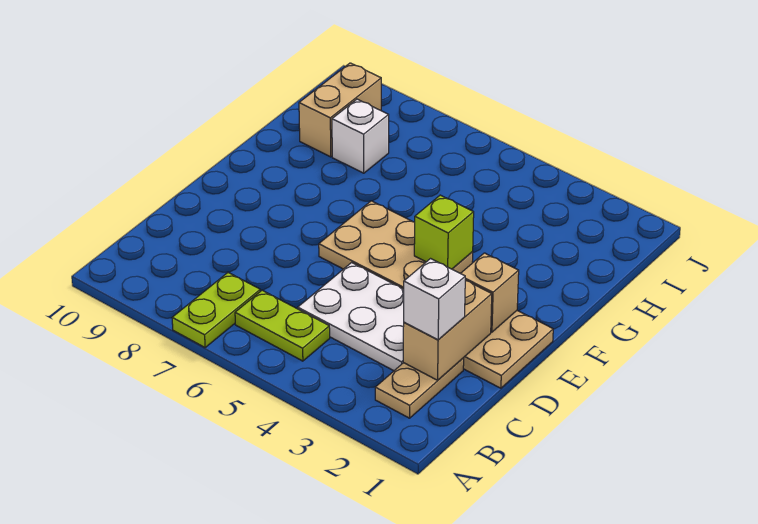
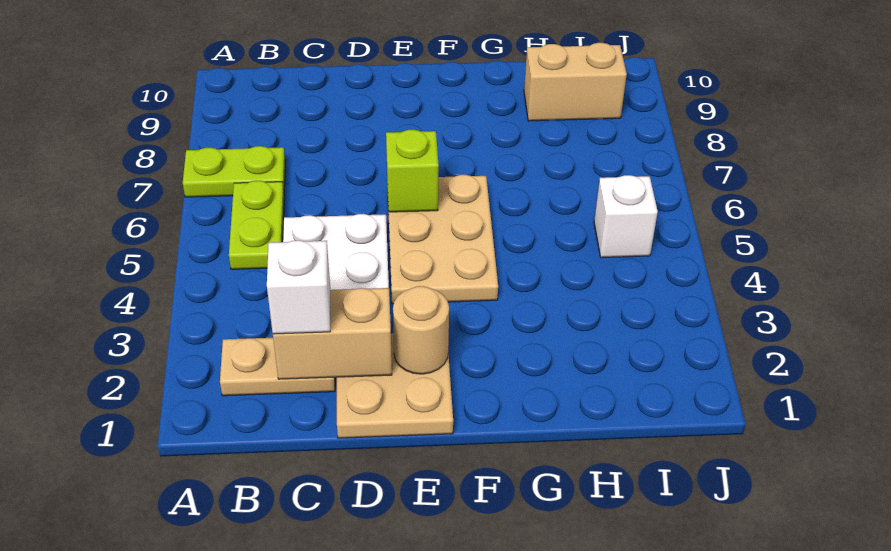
tan 1x1 brick [461,253,519,332] -> tan 1x1 round brick [393,286,449,374]
lime 1x1 brick [414,195,474,269] -> lime 1x1 brick moved to [386,130,439,212]
white 1x1 brick [332,99,389,173] -> white 1x1 brick moved to [594,175,658,258]

